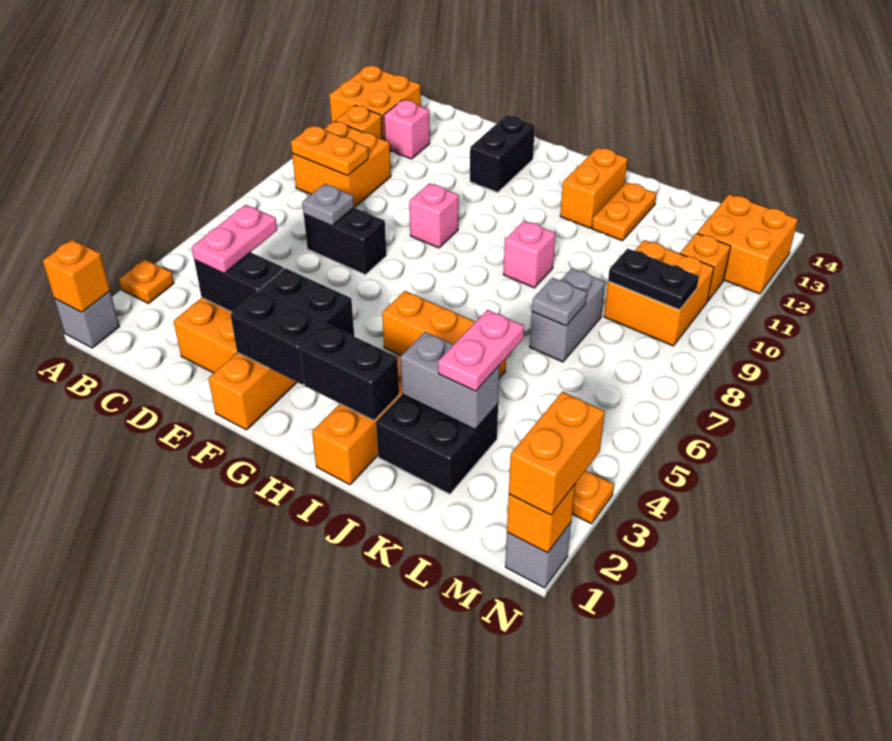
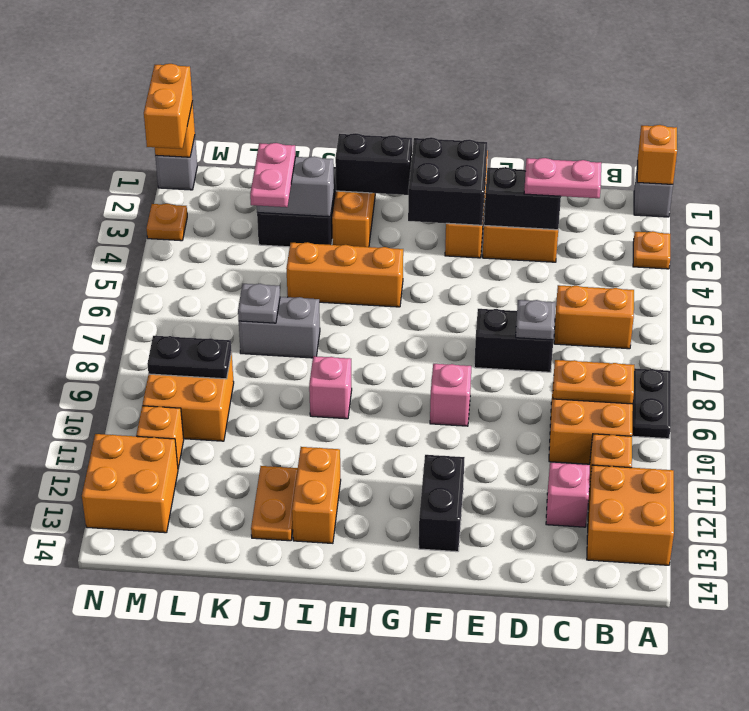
none -> black 1x2 plate [632,368,671,439]
none -> orange 1x2 brick [554,285,634,349]
pink 1x2 plate [192,205,277,273] -> pink 1x2 plate turned to [524,158,601,198]
grey 1x2 brick [530,268,605,362] -> grey 1x2 brick turned to [239,297,320,358]

